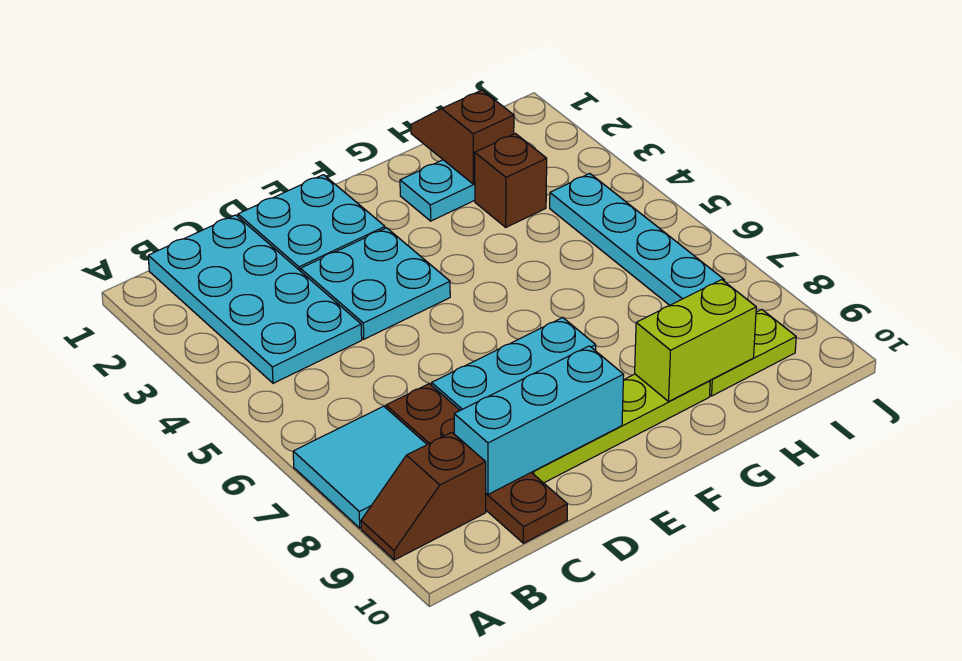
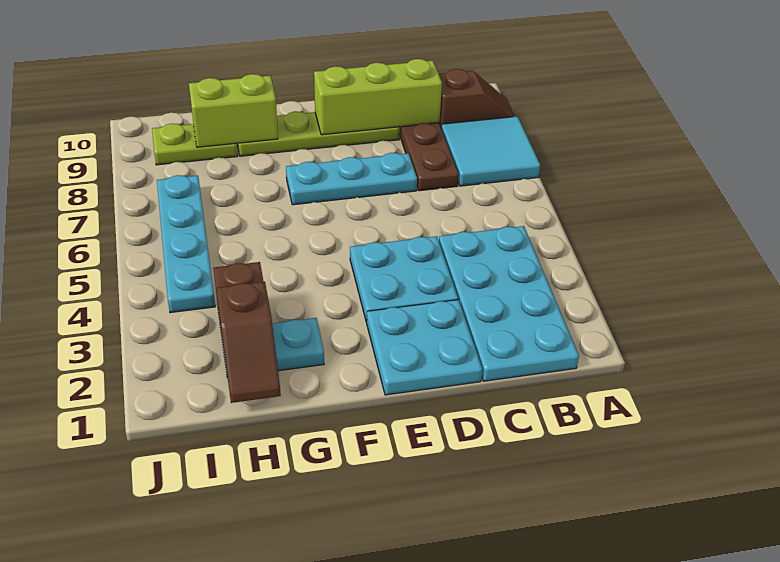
cyan 1x3 brick [454,346,624,494] -> lime 1x3 brick [314,59,442,135]

